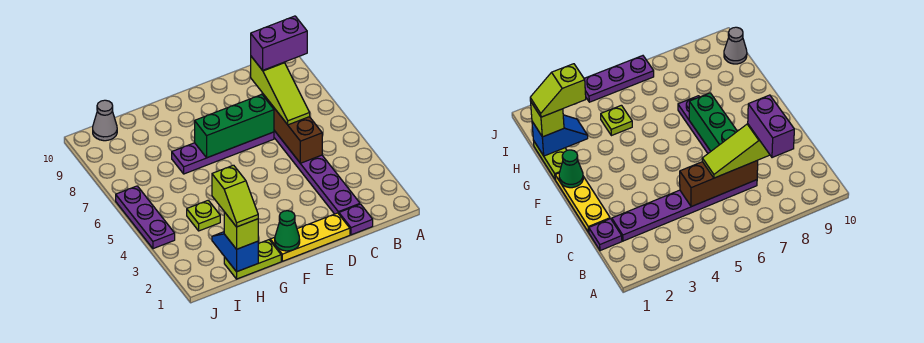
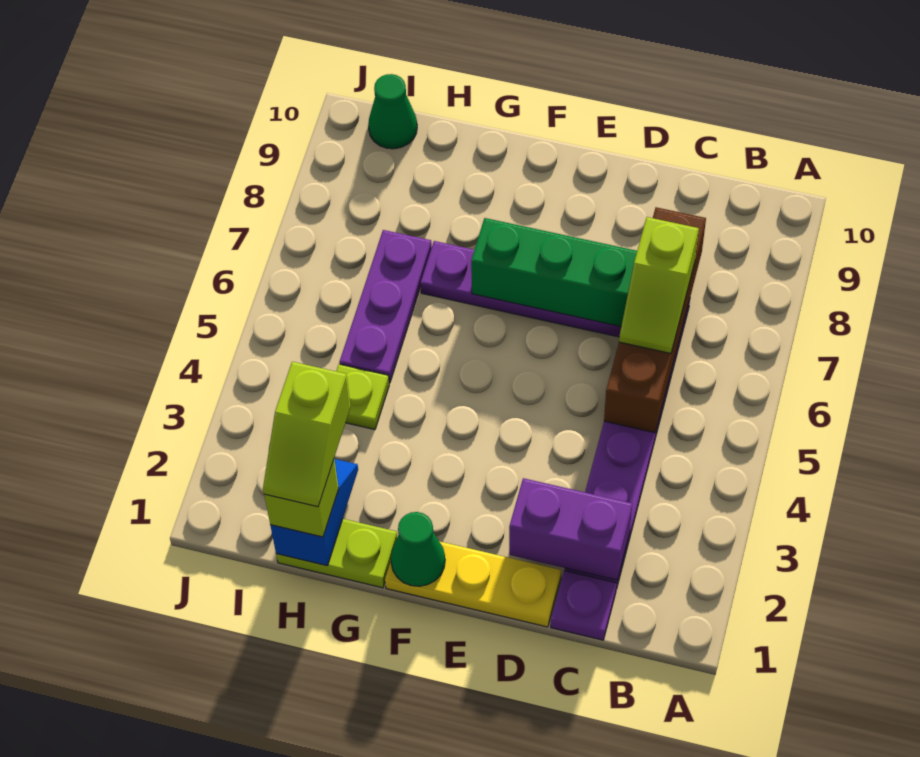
purple 1x2 brick [251,16,307,70] -> purple 1x2 brick moved to [509,478,632,580]
brown 1x3 brick [263,94,322,163] -> brown 1x4 brick [604,207,706,433]
lime 1x3 slope [251,57,310,125] -> lime 1x2 slope [619,217,699,353]
grey 1x1 cone [93,100,117,141] -> green 1x1 cone [368,74,417,149]
purple 1x3 plate [116,186,175,249] -> purple 1x3 plate moved to [339,230,432,383]

